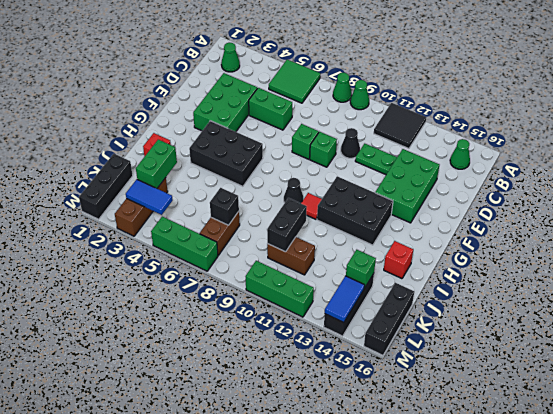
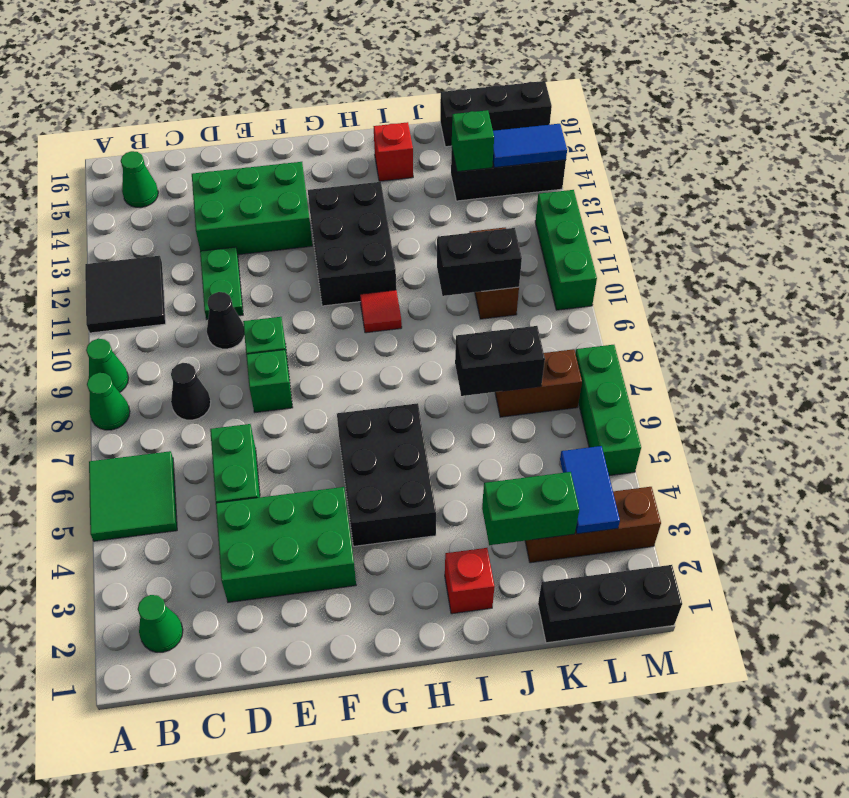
black 1x1 cone [284,178,303,203] -> black 1x1 cone moved to [171,363,211,420]
black 1x1 brick [210,188,239,225] -> black 1x2 brick [455,326,545,396]

